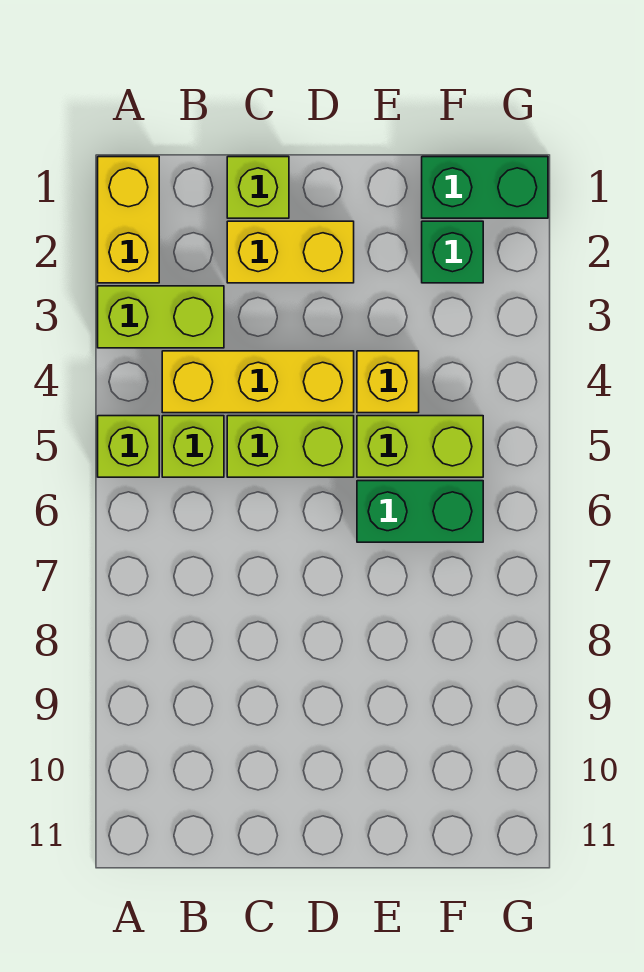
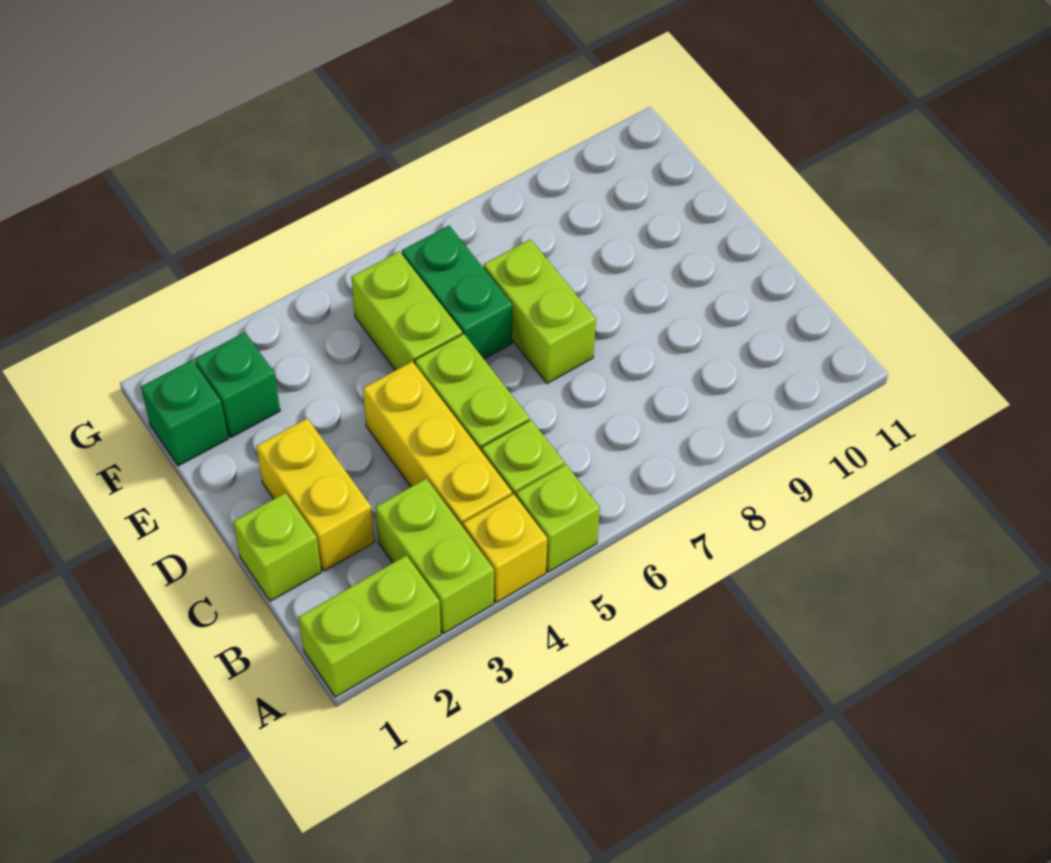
yellow 1x2 brick [98,157,159,283] -> lime 1x2 brick [298,555,441,697]
none -> lime 1x2 brick [484,239,596,383]
yellow 1x1 brick [357,351,419,413] -> yellow 1x1 brick moved to [463,494,547,602]
green 1x2 brick [422,157,548,218] -> green 1x1 brick [141,360,228,466]

